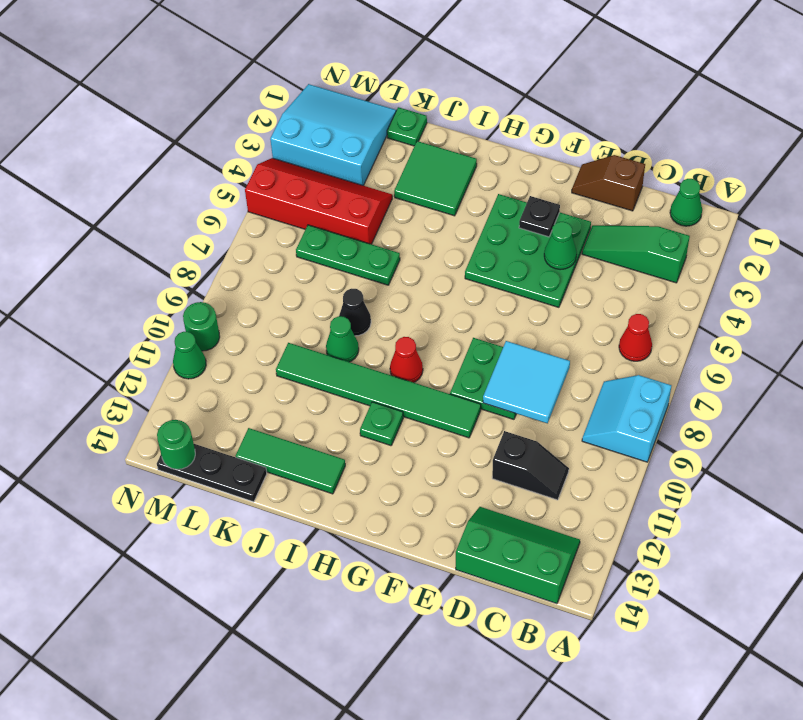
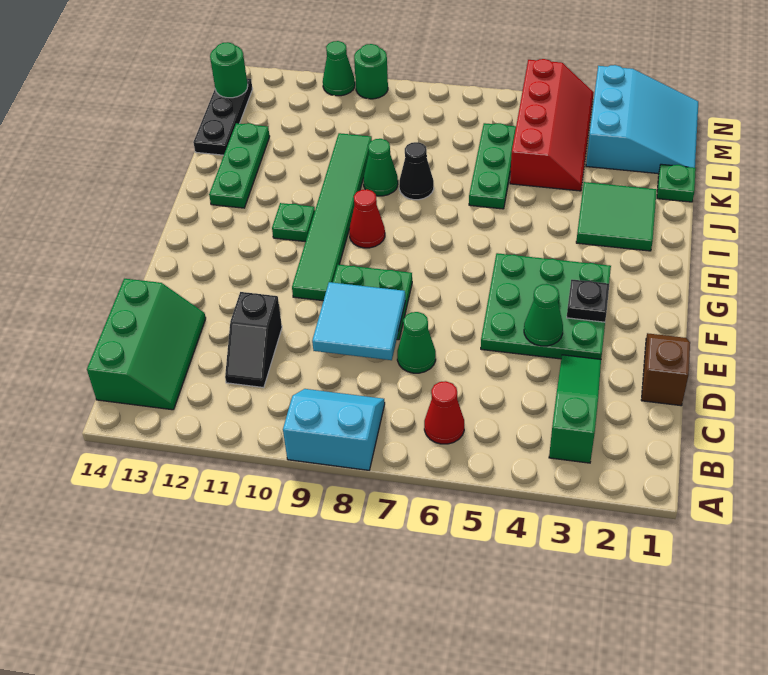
green 1x1 cone [670,179,702,226] -> green 1x1 cone moved to [397,312,436,373]
green 1x3 tile [236,428,345,494] -> green 1x3 plate [209,123,270,208]

